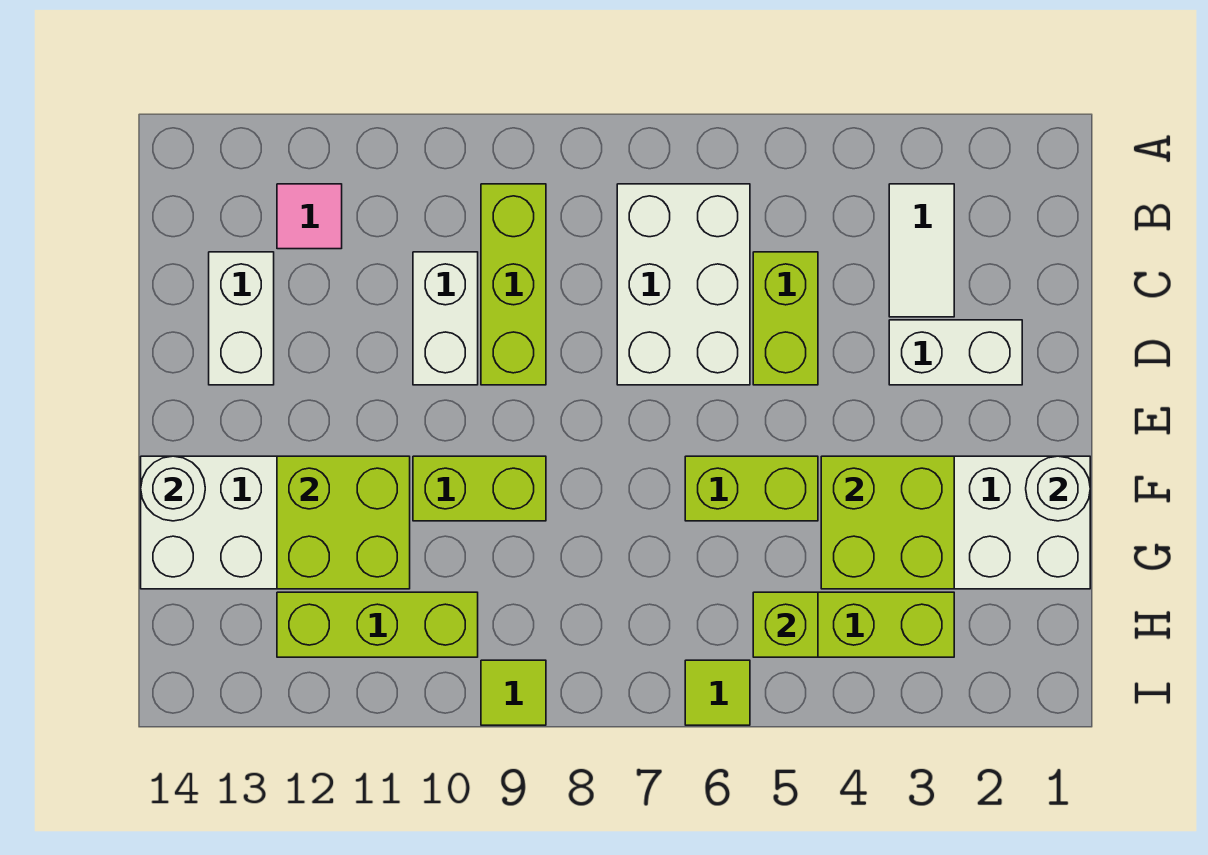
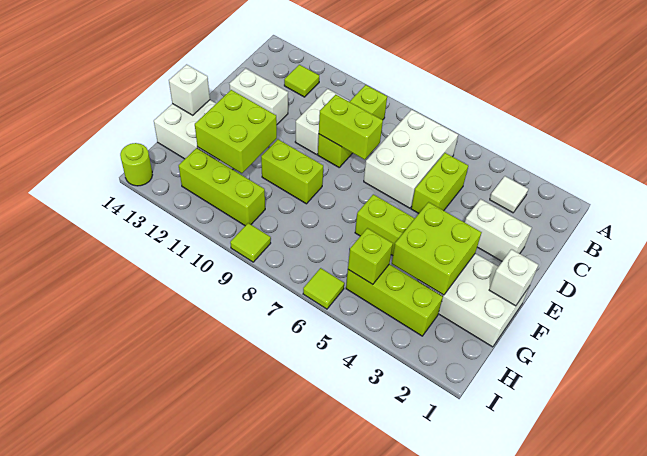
white 1x2 tile [889,184,954,317] -> white 1x1 tile [490,176,528,213]
pink 1x1 tile [277,184,342,249] -> lime 1x1 tile [284,65,319,97]
white 1x2 brick [209,252,274,385] -> white 1x2 brick turned to [229,68,288,124]
none -> lime 1x2 brick [319,95,383,160]
white 1x1 round brick [1026,456,1090,521] -> white 1x1 brick [489,249,538,306]
white 1x1 round brick [141,456,205,521] -> white 1x1 brick [169,64,210,115]
none -> lime 1x1 round brick [120,143,152,186]

